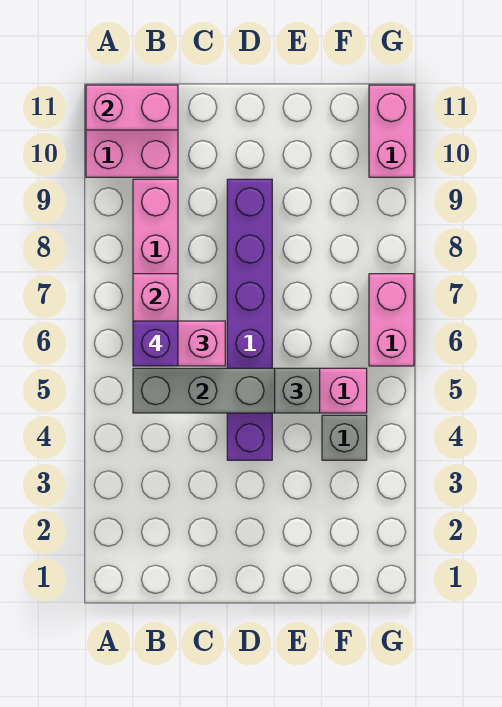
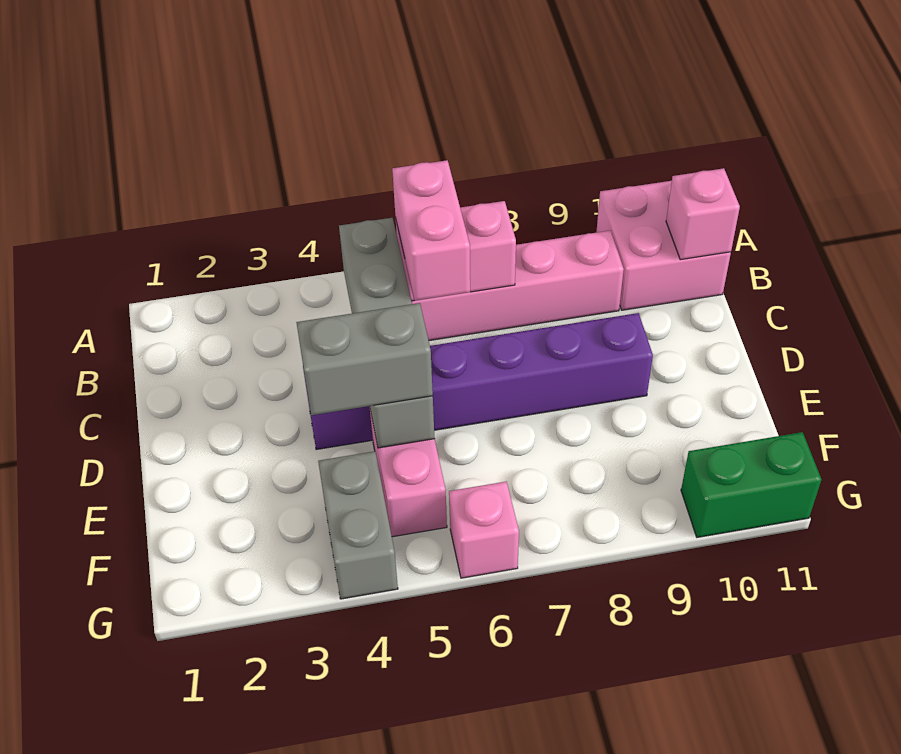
pink 1x2 brick [86,85,178,130] -> pink 1x1 brick [666,168,740,260]
purple 1x1 brick [133,321,178,366] -> none
grey 1x1 brick [275,368,320,413] -> grey 1x2 brick [296,303,433,415]
grey 1x1 brick [322,415,367,460] -> grey 1x2 brick [318,451,398,599]
pink 1x2 brick [369,274,414,366] -> pink 1x1 brick [449,482,519,578]
pink 1x2 brick [369,85,414,177] -> green 1x2 brick [681,432,821,537]

